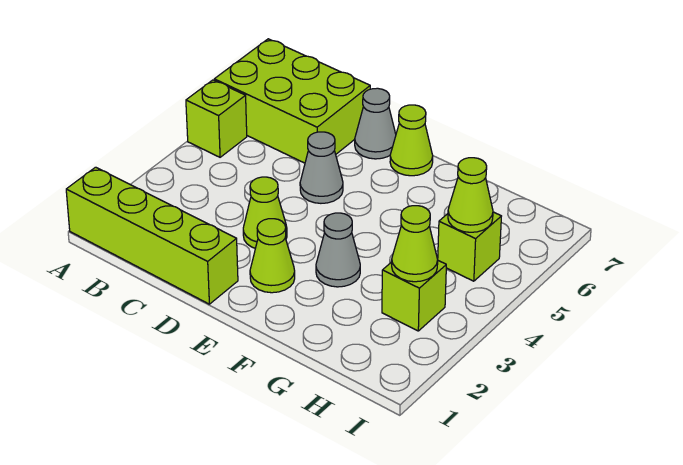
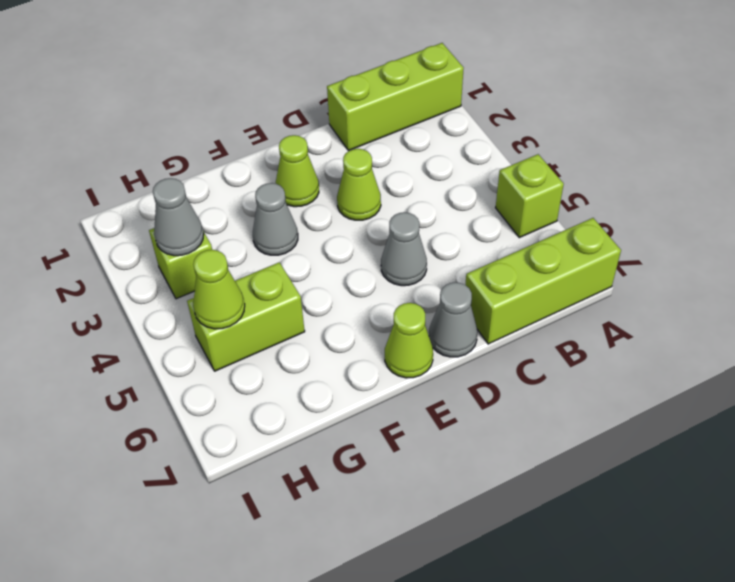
lime 1x4 brick [66,167,238,304] -> lime 1x3 brick [327,43,464,151]
lime 2x3 brick [214,39,370,163] -> lime 1x3 brick [465,218,621,344]
lime 1x1 cone [392,206,438,282] -> grey 1x1 cone [153,178,204,256]
lime 1x1 brick [438,212,501,281] -> lime 1x2 brick [187,262,305,371]

